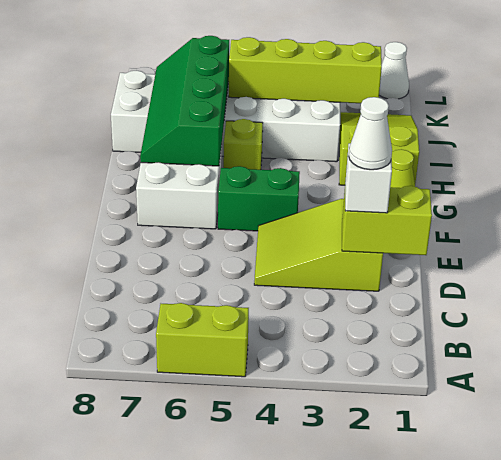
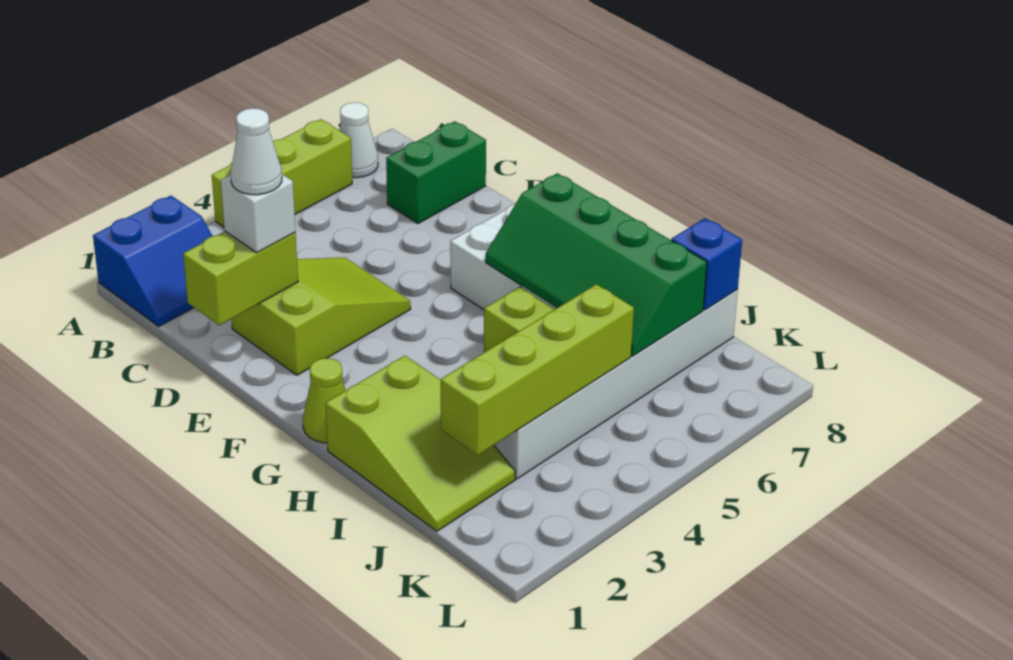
none -> blue 2x2 slope [93,196,212,326]
lime 1x2 brick [156,303,249,377] -> lime 1x3 brick [212,119,352,227]
green 1x2 brick [218,166,300,231] -> green 1x2 brick moved to [386,121,486,224]
green 2x4 slope [140,36,229,166] -> green 2x4 slope turned to [486,173,707,356]
none -> blue 1x1 brick [671,218,742,310]
white 1x1 cone [379,42,409,99] -> white 1x1 cone moved to [339,102,378,178]

